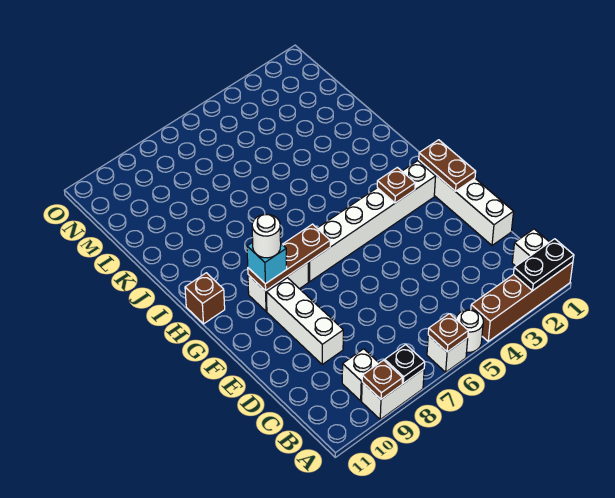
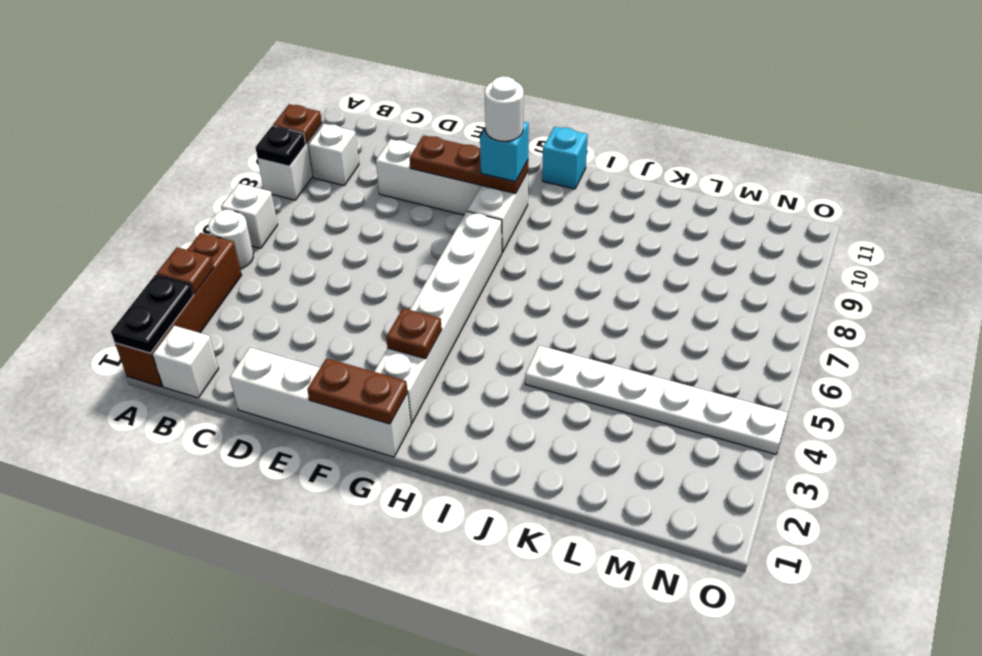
brown 1x1 plate [428,314,468,352] -> brown 1x1 plate moved to [157,247,214,294]
brown 1x3 plate [248,224,330,291] -> brown 1x3 plate turned to [410,135,528,193]
brown 1x1 brick [185,273,225,324] -> cyan 1x1 brick [542,127,588,189]
none -> white 1x6 plate [525,345,788,454]

